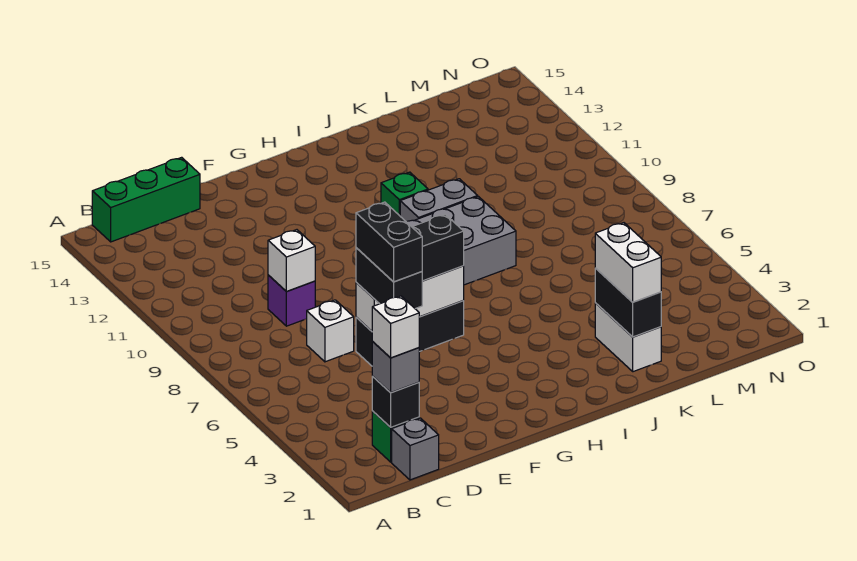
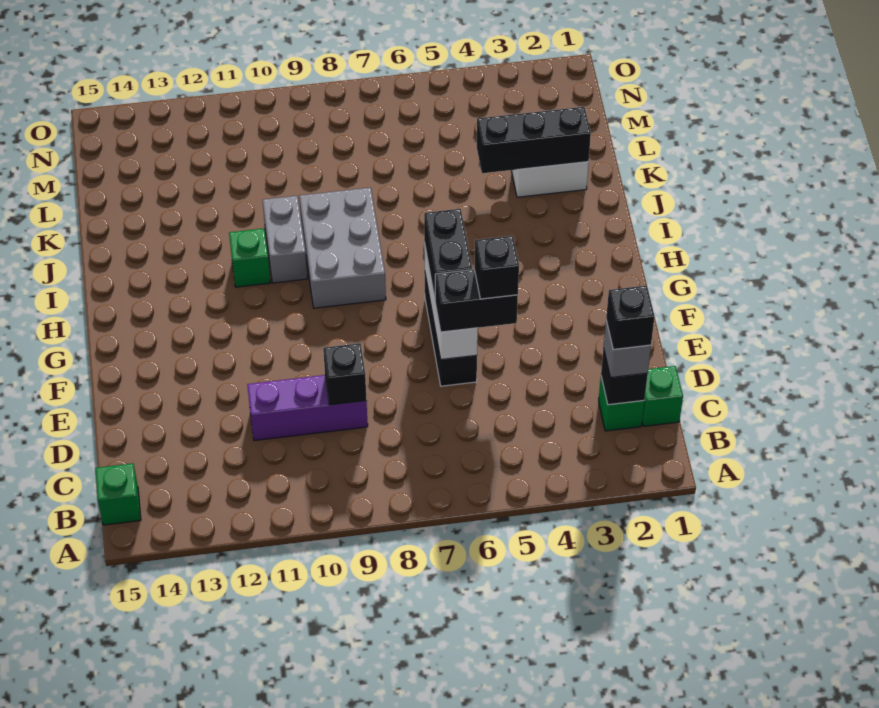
green 1x3 brick [92,157,200,242] -> green 1x1 brick [95,463,141,525]
grey 1x1 brick [392,418,439,480] -> green 1x1 brick [642,366,683,426]
white 1x1 brick [372,296,419,358] -> black 1x1 brick [606,285,655,349]
white 1x1 brick [307,300,354,362] -> none
purple 1x1 brick [268,275,315,326] -> purple 1x3 brick [247,375,368,441]
white 1x1 brick [268,230,315,292] -> black 1x1 brick [323,343,366,405]
black 1x2 brick [356,202,422,282] -> black 1x1 brick [475,236,519,299]
black 1x2 brick [595,268,661,337] -> black 1x3 brick [477,107,591,173]
white 1x2 brick [595,223,661,302] -> none

